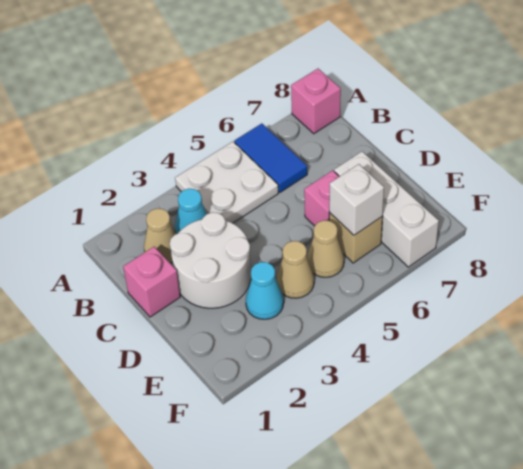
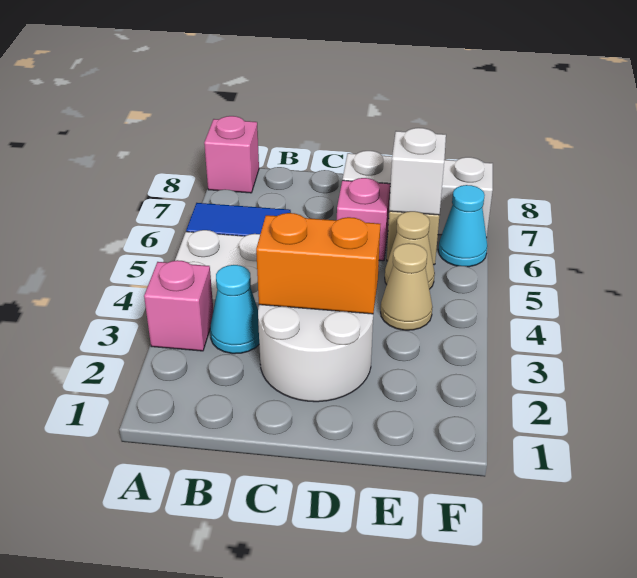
tan 1x1 cone [144,209,176,263] -> none
pink 1x1 brick [123,247,180,317] -> pink 1x1 brick moved to [144,260,213,351]
none -> orange 1x2 brick [256,213,380,314]
cyan 1x1 cone [246,262,284,319] -> cyan 1x1 cone moved to [438,185,487,267]

